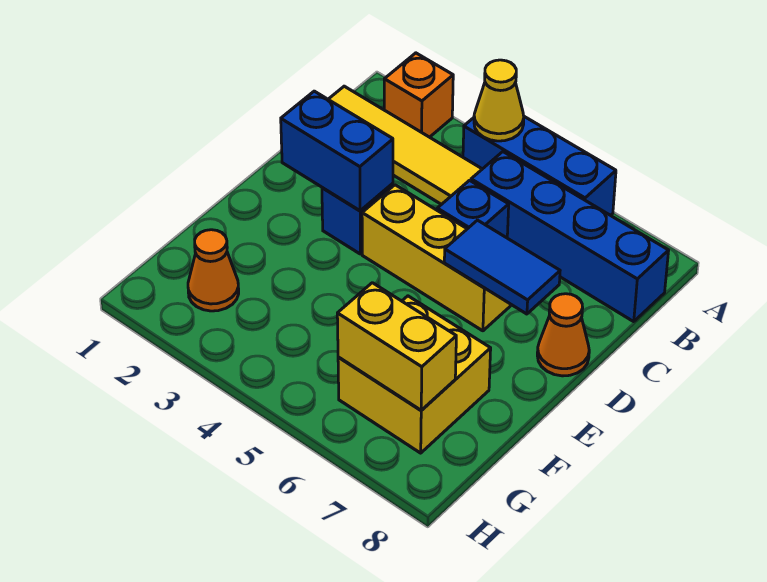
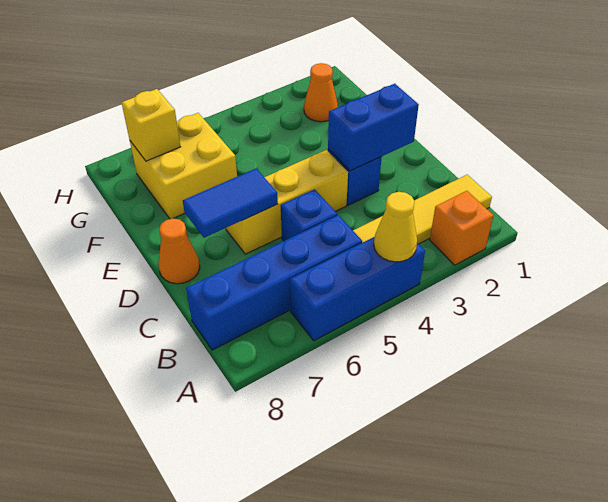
yellow 1x2 brick [337,283,456,410] -> yellow 1x1 brick [122,89,180,161]

